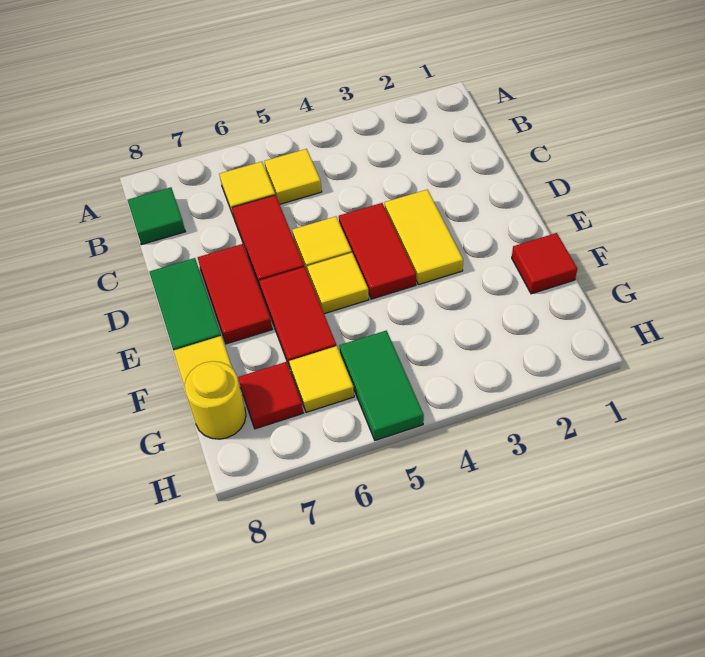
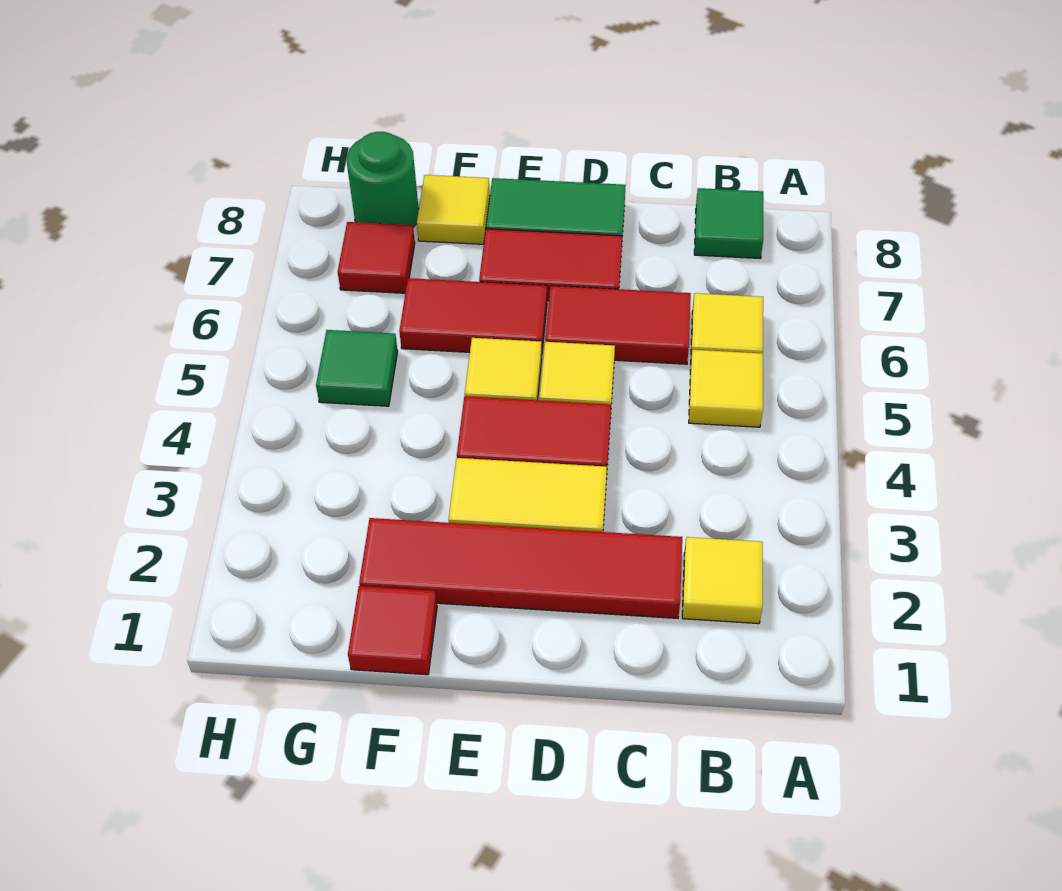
none -> red 1x4 tile [359,518,682,618]
green 1x2 tile [339,331,424,440] -> green 1x1 tile [316,330,398,406]
yellow 1x1 tile [289,346,354,412] -> yellow 1x1 tile moved to [682,537,763,624]
yellow 1x1 round brick [185,361,246,439] -> green 1x1 round brick [347,132,419,227]

